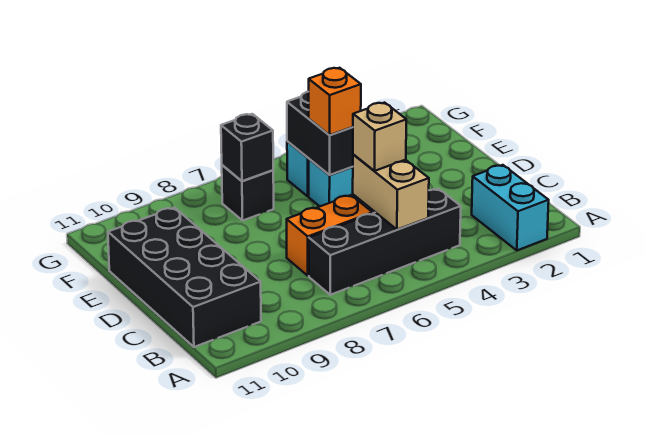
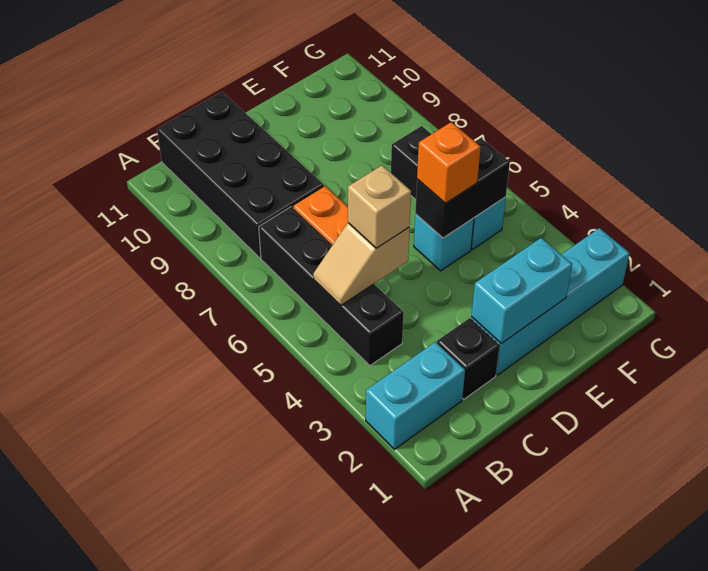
tan 1x2 brick [353,154,429,230] -> tan 1x2 slope [313,223,410,305]
black 2x4 brick [108,208,261,347] -> black 2x4 brick turned to [157,92,324,258]
none -> cyan 1x4 brick [471,228,630,375]
none -> cyan 1x2 brick [471,238,572,344]
black 1x1 brick [221,114,273,181] -> black 1x1 brick moved to [437,318,500,399]

